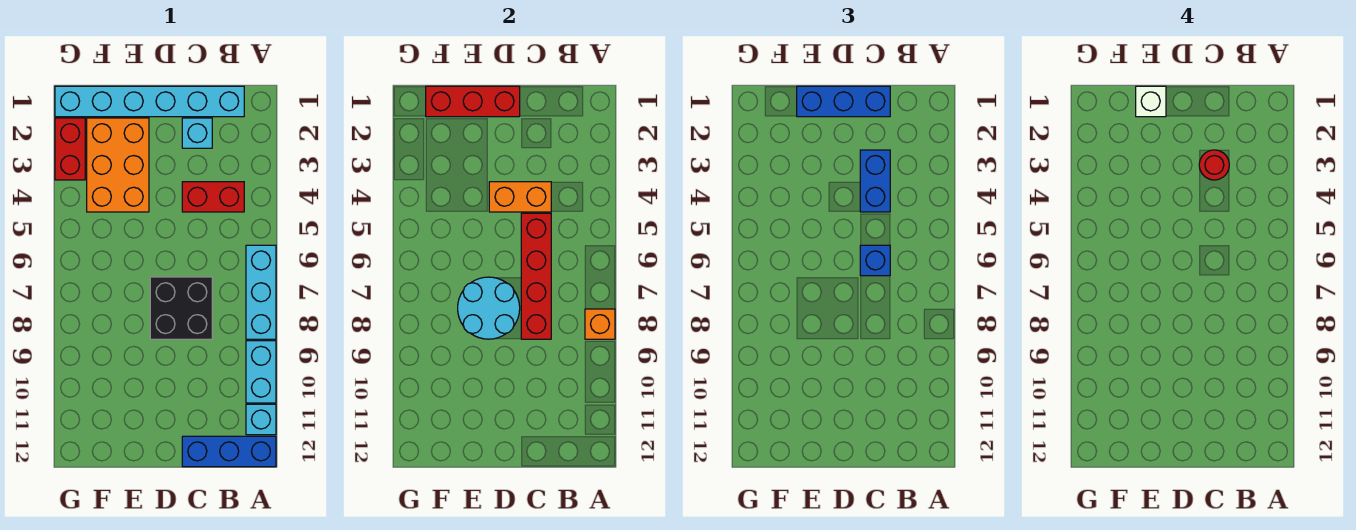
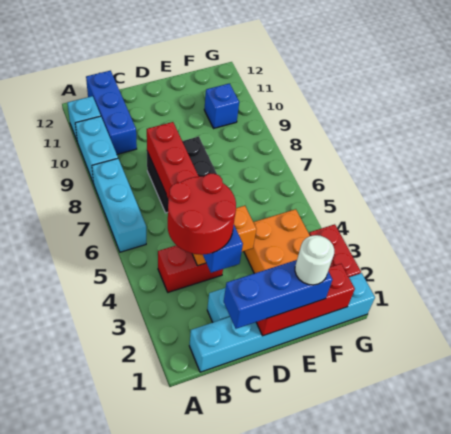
orange 1x1 brick [585,309,615,339] -> none
blue 1x3 brick [182,436,276,467] -> blue 1x3 brick turned to [86,71,137,154]
red 1x1 round brick [1199,150,1229,180] -> red 2x2 round brick [168,174,236,255]
blue 1x1 brick [860,245,890,276] -> blue 1x1 brick moved to [204,83,239,128]
cyan 2x2 round brick [458,277,520,339] -> none
white 1x1 brick [1136,86,1166,117] -> white 1x1 round brick [295,235,334,285]

